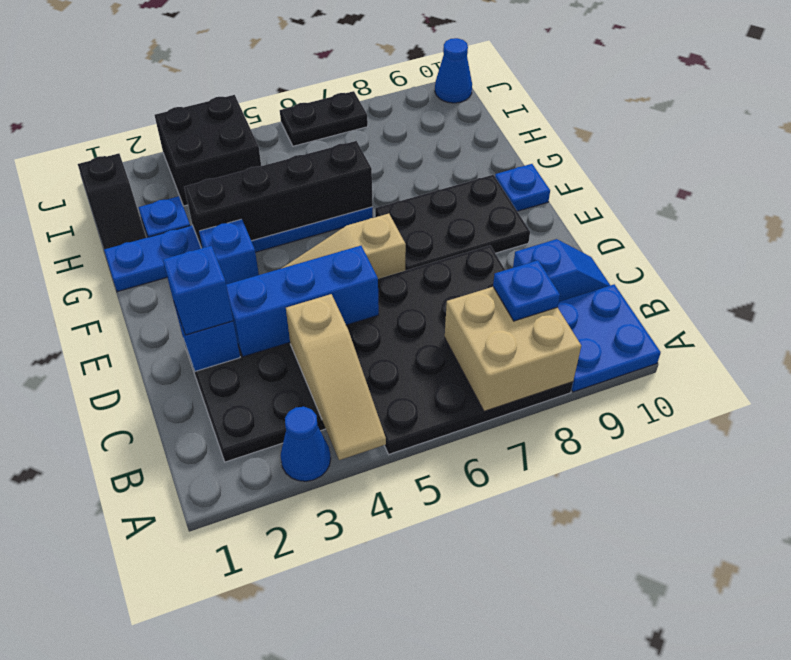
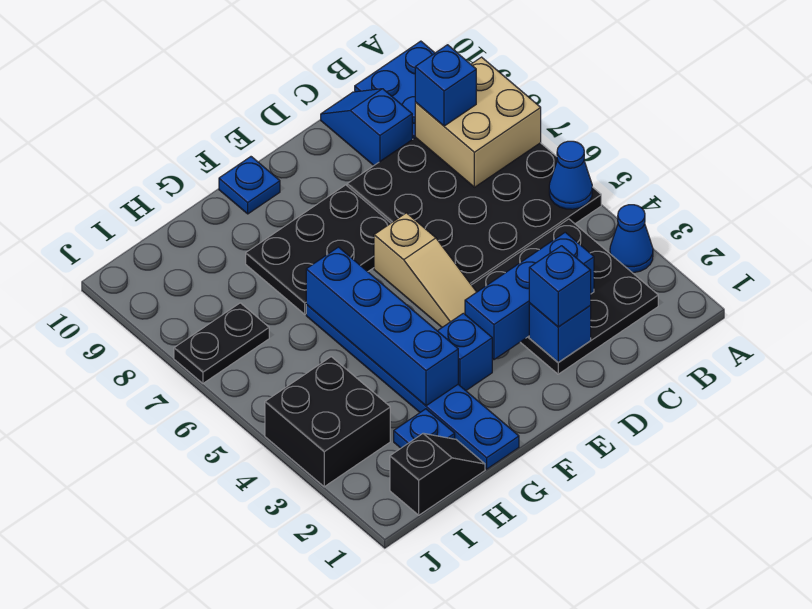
tan 1x3 slope [286,294,386,460] -> none
blue 1x1 plate [493,260,560,321] -> blue 1x1 brick [415,45,476,126]
blue 1x3 brick [226,246,379,357] -> blue 1x3 brick turned to [465,232,594,360]
black 2x3 plate [375,175,530,270] -> black 2x3 plate turned to [246,185,390,314]
black 1x4 brick [184,141,373,248] -> blue 1x4 brick [306,247,458,406]
black 1x2 plate [280,91,368,146] -> black 1x2 plate turned to [174,303,269,383]
blue 1x1 cone [435,38,472,103] -> blue 1x1 cone moved to [549,141,592,209]

